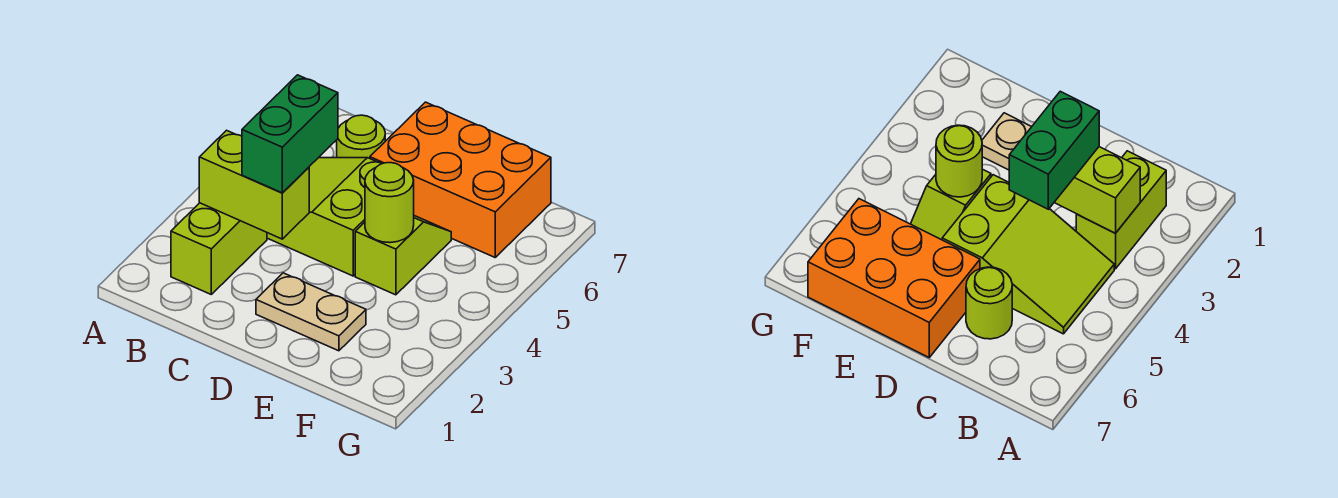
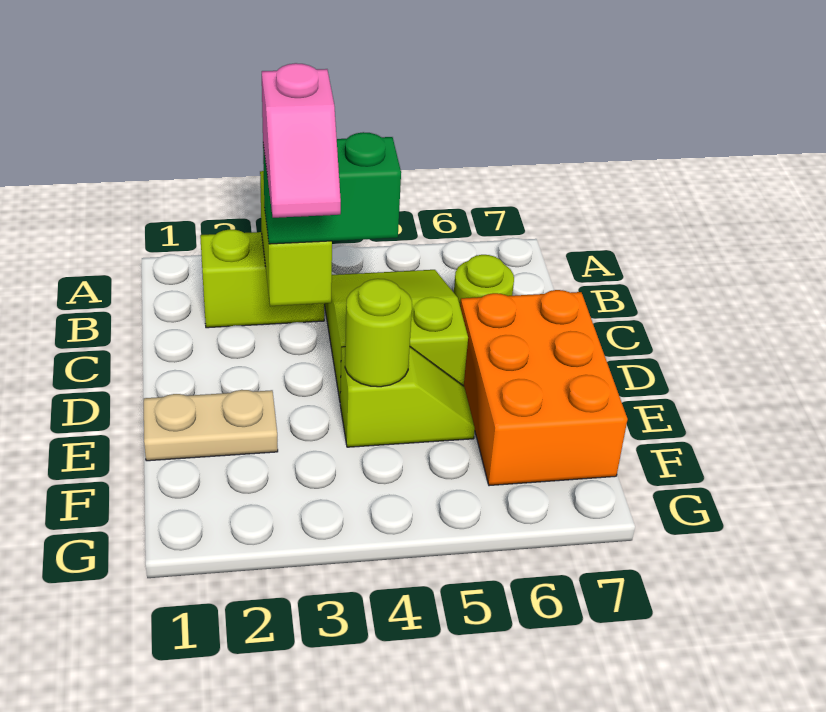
none -> pink 1x2 slope [262,63,341,218]
tan 1x2 plate [256,273,366,351] -> tan 1x2 plate turned to [144,390,278,461]

